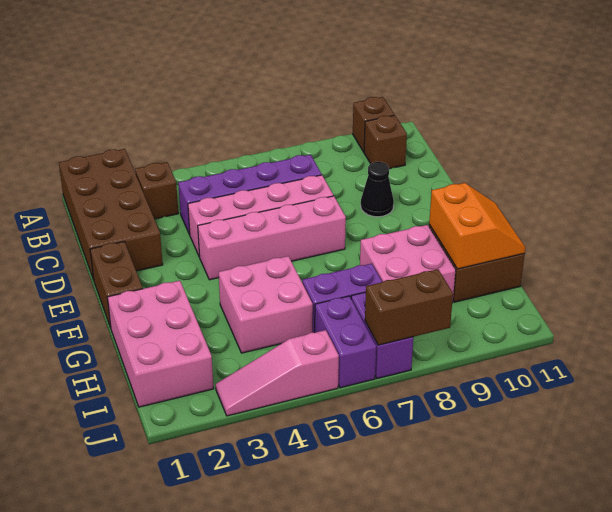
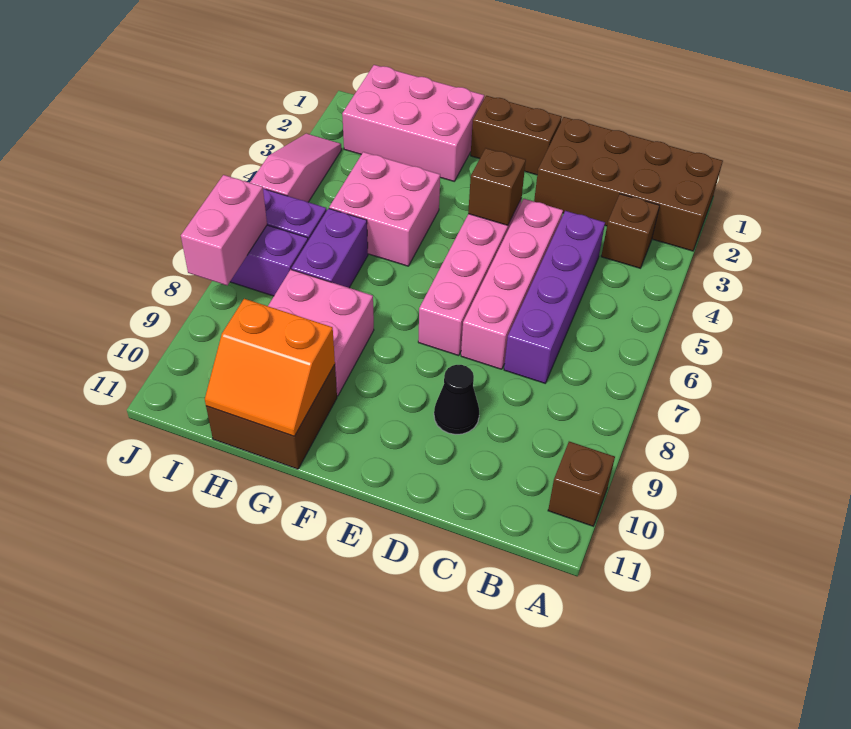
brown 1x1 brick [364,115,407,169] -> brown 1x1 brick moved to [468,148,526,225]
brown 1x2 brick [365,269,453,345] -> pink 1x2 brick [181,175,267,285]

